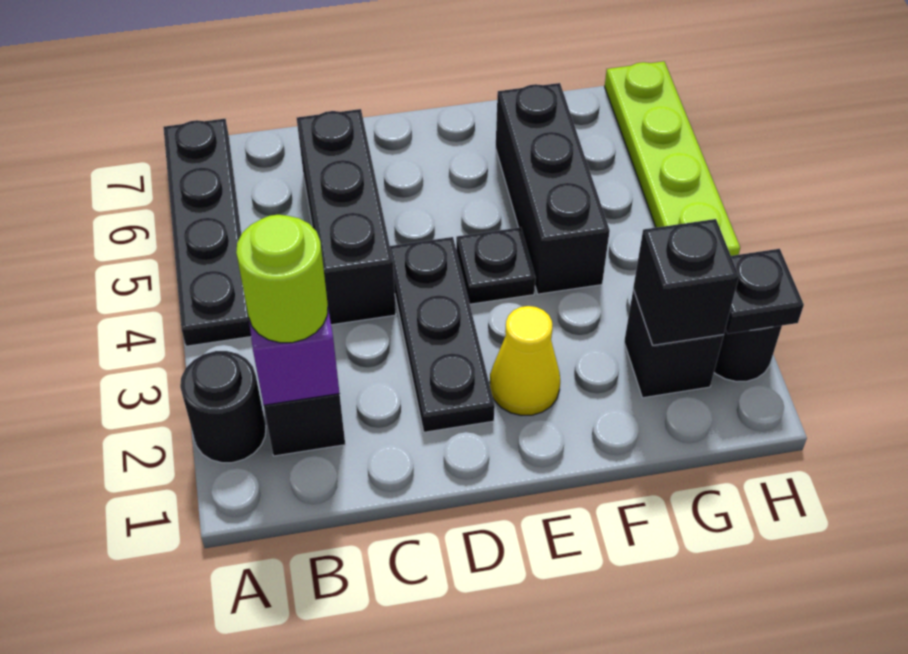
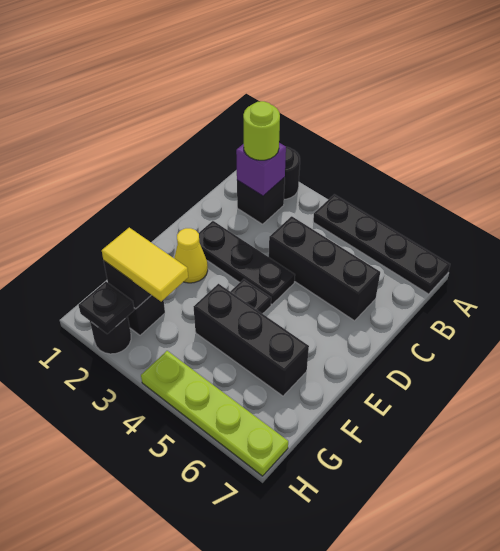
none -> yellow 1x2 tile [102,228,188,302]

